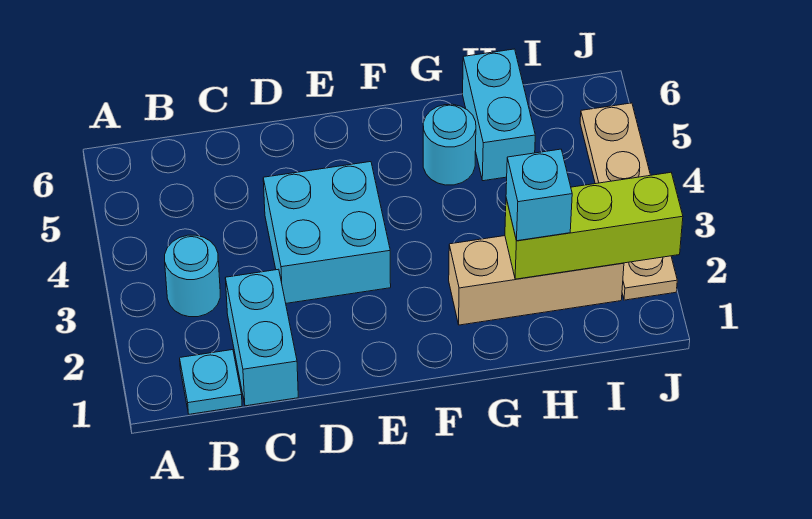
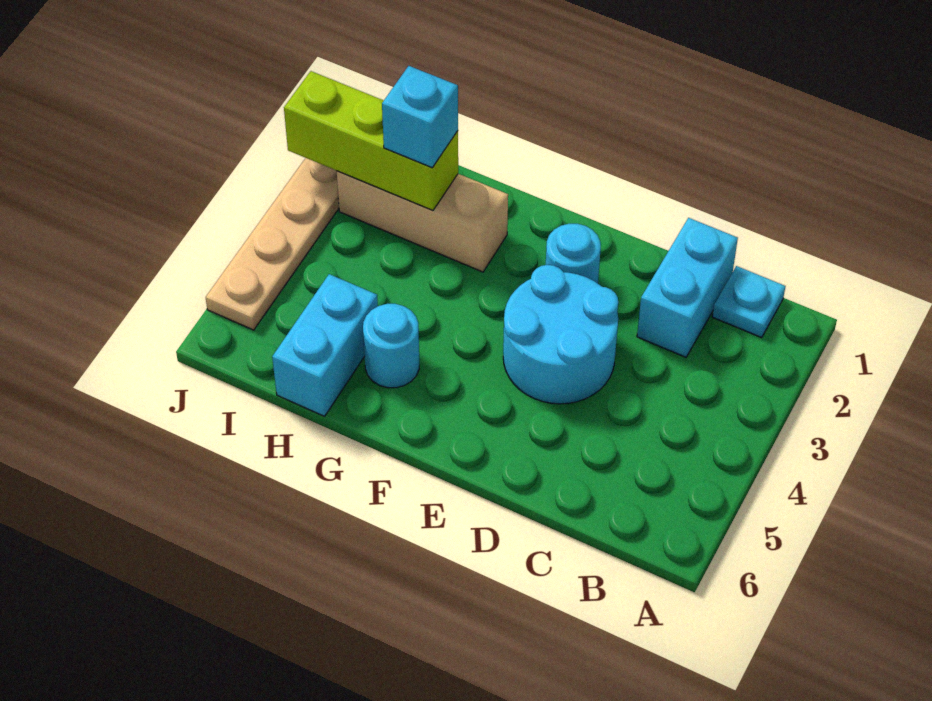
cyan 1x1 round brick [165,235,220,317] -> cyan 1x1 round brick moved to [546,224,601,283]
cyan 2x2 brick [263,162,391,303] -> cyan 2x2 round brick [503,265,618,404]

